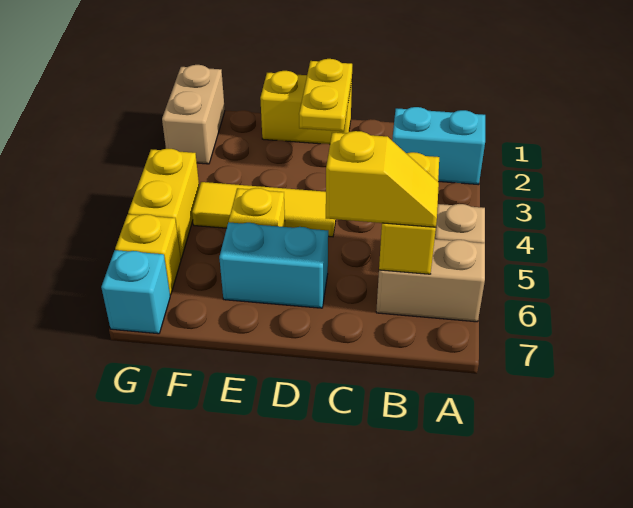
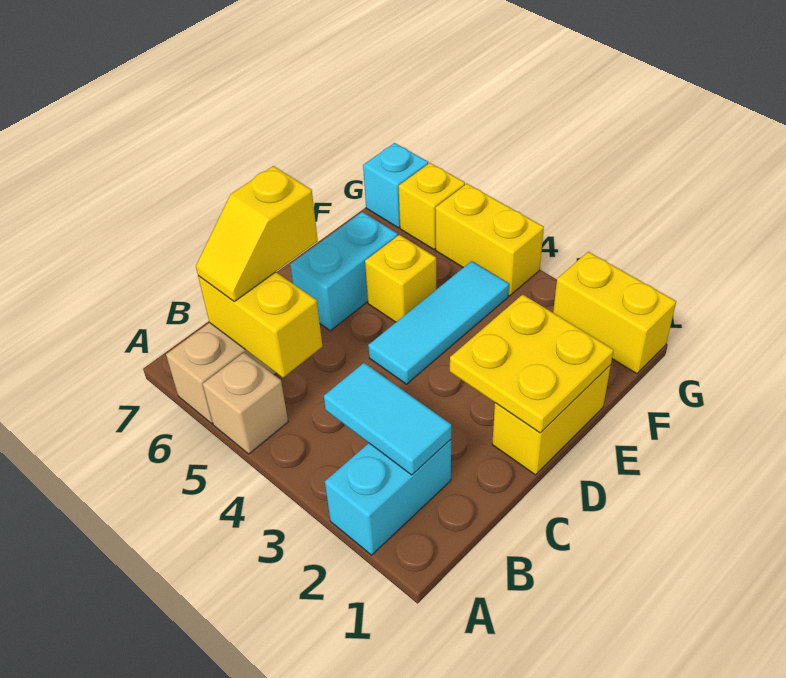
none -> cyan 1x2 tile [324,363,451,475]
yellow 1x2 plate [299,59,352,131] -> yellow 2x2 plate [450,294,614,433]
yellow 1x3 tile [192,182,336,237] -> cyan 1x3 tile [368,261,509,384]
tan 1x2 brick [162,65,225,164] -> yellow 1x2 brick [553,252,676,374]

